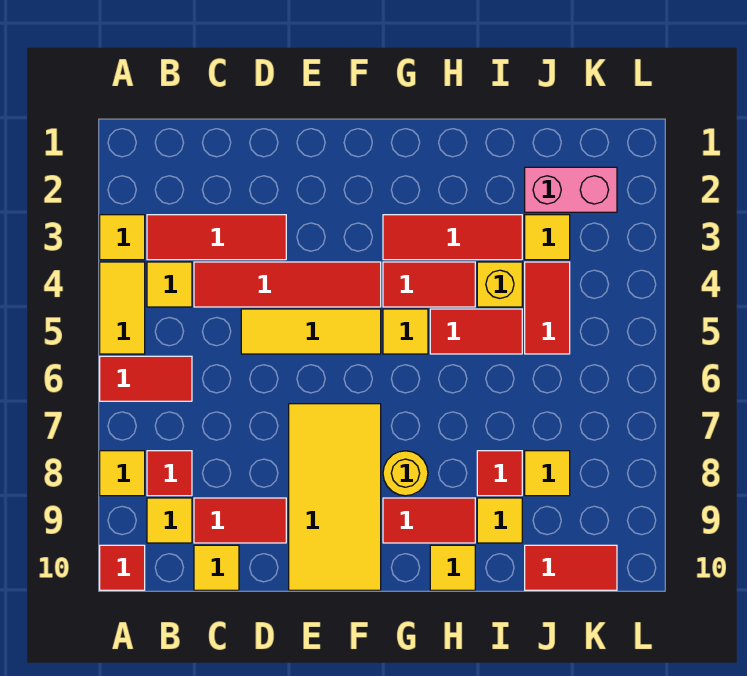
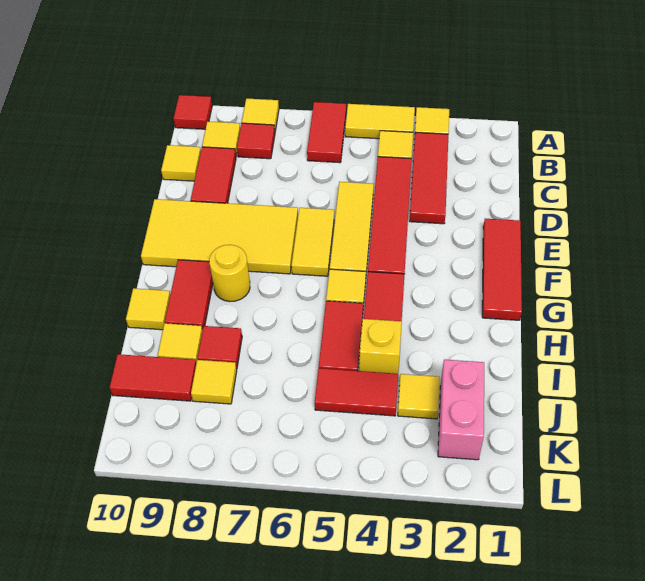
none -> yellow 1x2 tile [291,208,334,276]
red 1x3 tile [383,215,522,260] -> red 1x3 tile moved to [482,219,522,320]
red 1x2 tile [525,545,617,590] -> red 1x2 tile turned to [110,354,196,401]

